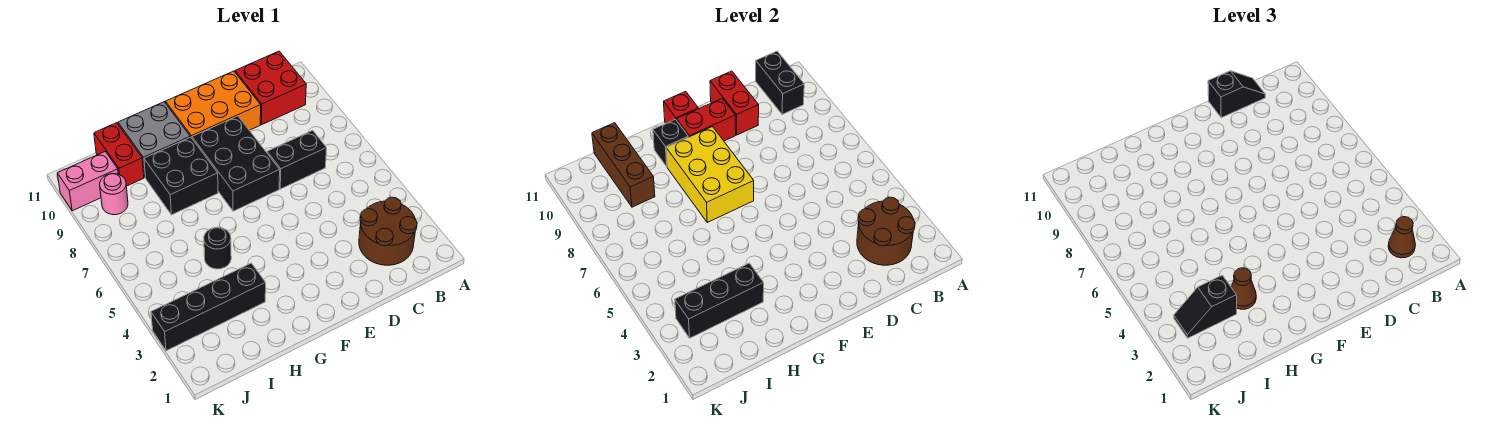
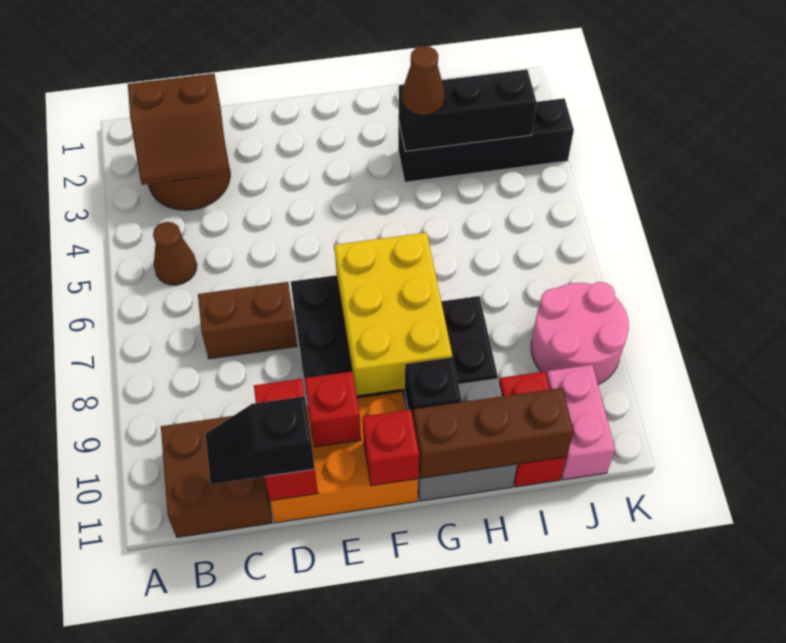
brown 2x2 round brick [857,197,915,265] -> brown 2x2 slope [128,73,228,185]
brown 1x1 cone [1388,217,1415,258] -> brown 1x1 cone moved to [153,222,197,285]
red 2x2 brick [235,51,306,125] -> brown 2x2 brick [161,416,272,537]
black 1x2 brick [756,51,804,114] -> none
black 1x2 brick [267,130,327,189] -> brown 1x2 brick [198,282,297,359]
red 1x2 brick [677,99,736,141] -> red 1x1 brick [305,371,361,447]
black 1x1 round brick [204,227,231,269] -> none
black 1x2 slope [1174,275,1237,338] -> none
brown 1x3 brick [592,123,655,207] -> brown 1x3 brick turned to [413,388,574,478]
pink 1x1 round brick [100,174,128,215] -> pink 2x2 round brick [531,282,629,385]
pink 1x2 brick [57,152,118,211] -> pink 1x2 brick turned to [547,365,615,480]

